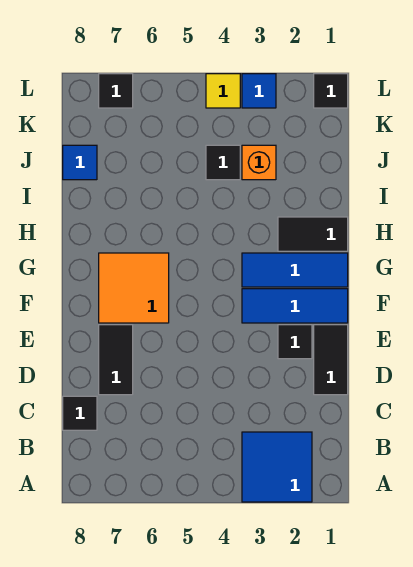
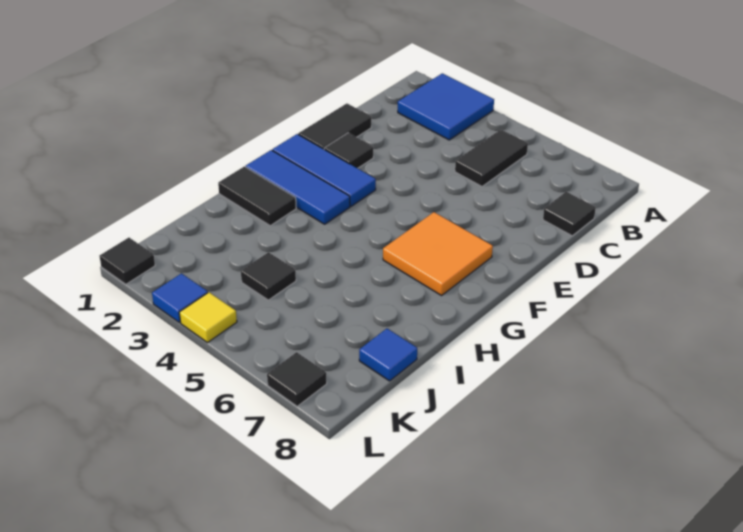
black 1x2 tile [99,325,133,395] -> black 1x2 tile moved to [455,129,528,186]
orange 1x1 brick [242,145,276,180] -> none

